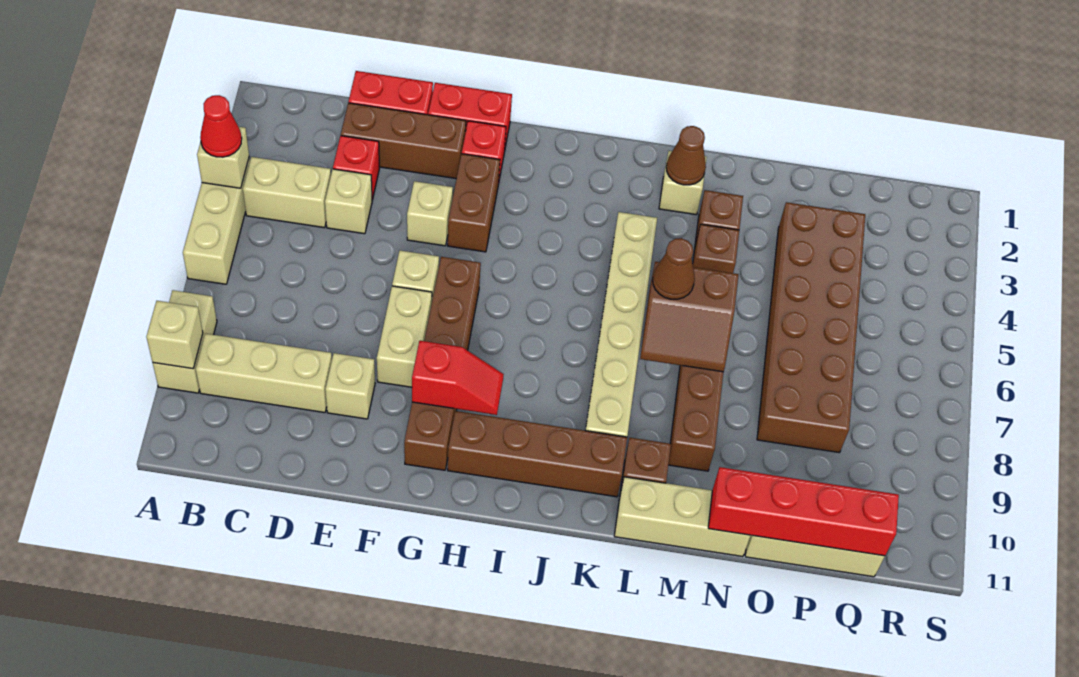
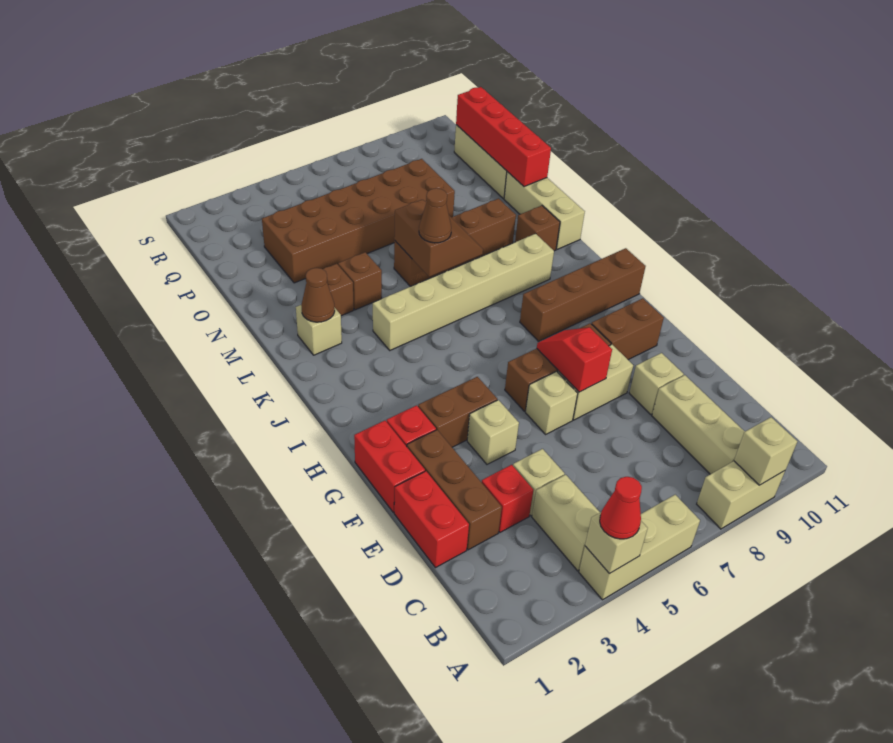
red 1x2 slope [412,341,504,415] -> red 1x2 slope moved to [537,327,612,392]
brown 1x4 brick [448,411,627,497] -> brown 1x4 brick turned to [520,248,646,341]

